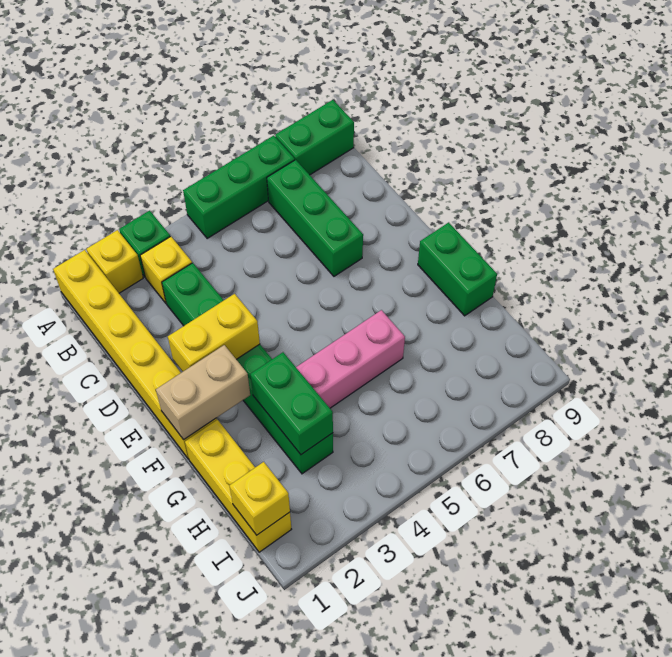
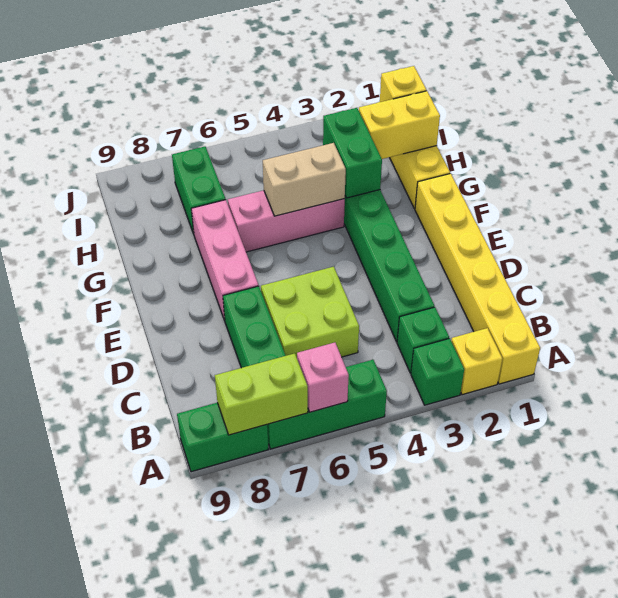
none -> pink 1x1 brick [297,343,349,412]
none -> lime 1x2 brick [215,353,308,435]
yellow 1x1 brick [140,236,192,303] -> green 1x1 brick [397,307,449,373]
none -> lime 2x2 brick [261,267,359,357]
yellow 1x2 brick [168,294,260,371] -> yellow 1x2 brick moved to [359,91,440,159]
none -> pink 1x3 brick [191,200,258,321]
tan 1x2 brick [156,345,250,440] -> tan 1x2 brick moved to [263,143,346,216]
green 1x2 brick [418,222,497,316] -> green 1x2 brick moved to [172,147,226,234]

